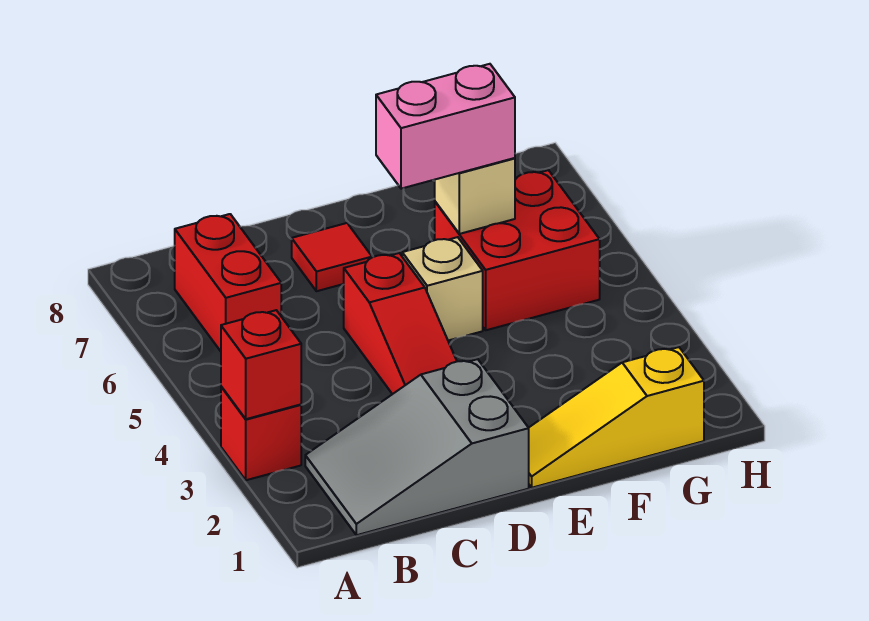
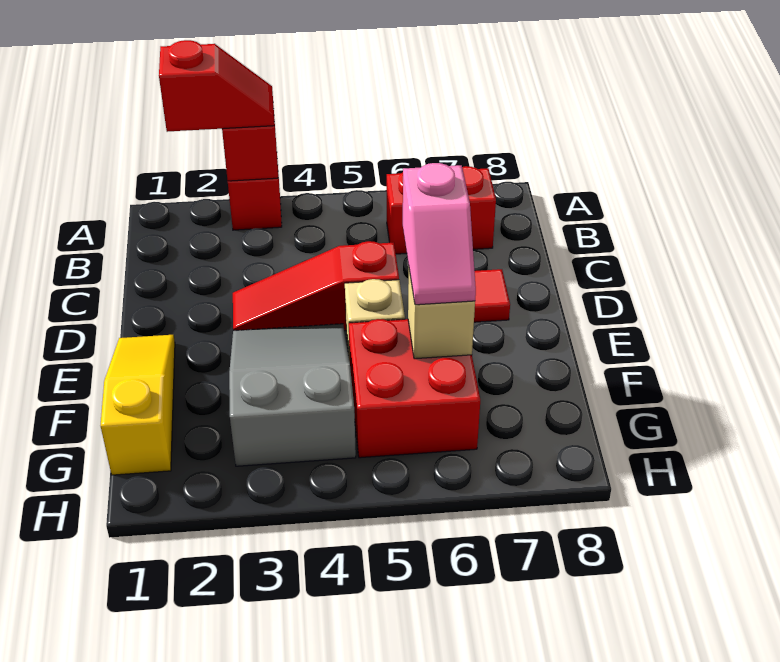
none -> red 1x2 slope [159,40,274,132]
grey 2x3 slope [305,359,529,535] -> grey 2x3 slope moved to [229,324,356,466]
pink 1x2 brick [376,64,515,189] -> pink 1x2 slope [403,163,476,305]

